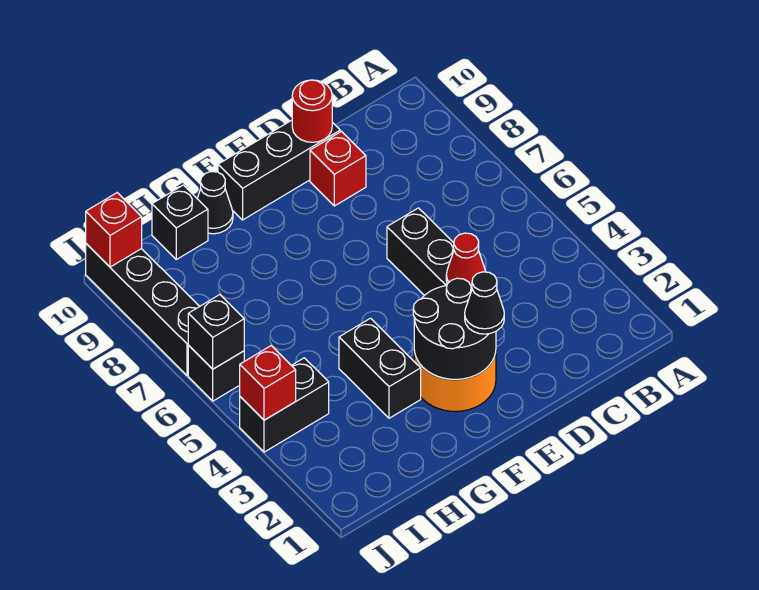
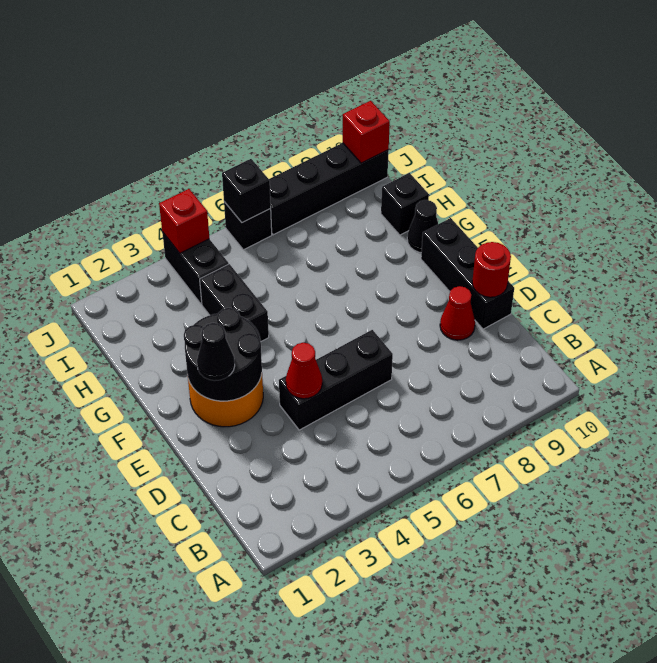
red 1x1 brick [310,132,366,206] -> red 1x1 cone [440,286,475,340]
black 1x2 brick [339,318,421,418] -> black 1x2 brick turned to [200,264,269,341]

